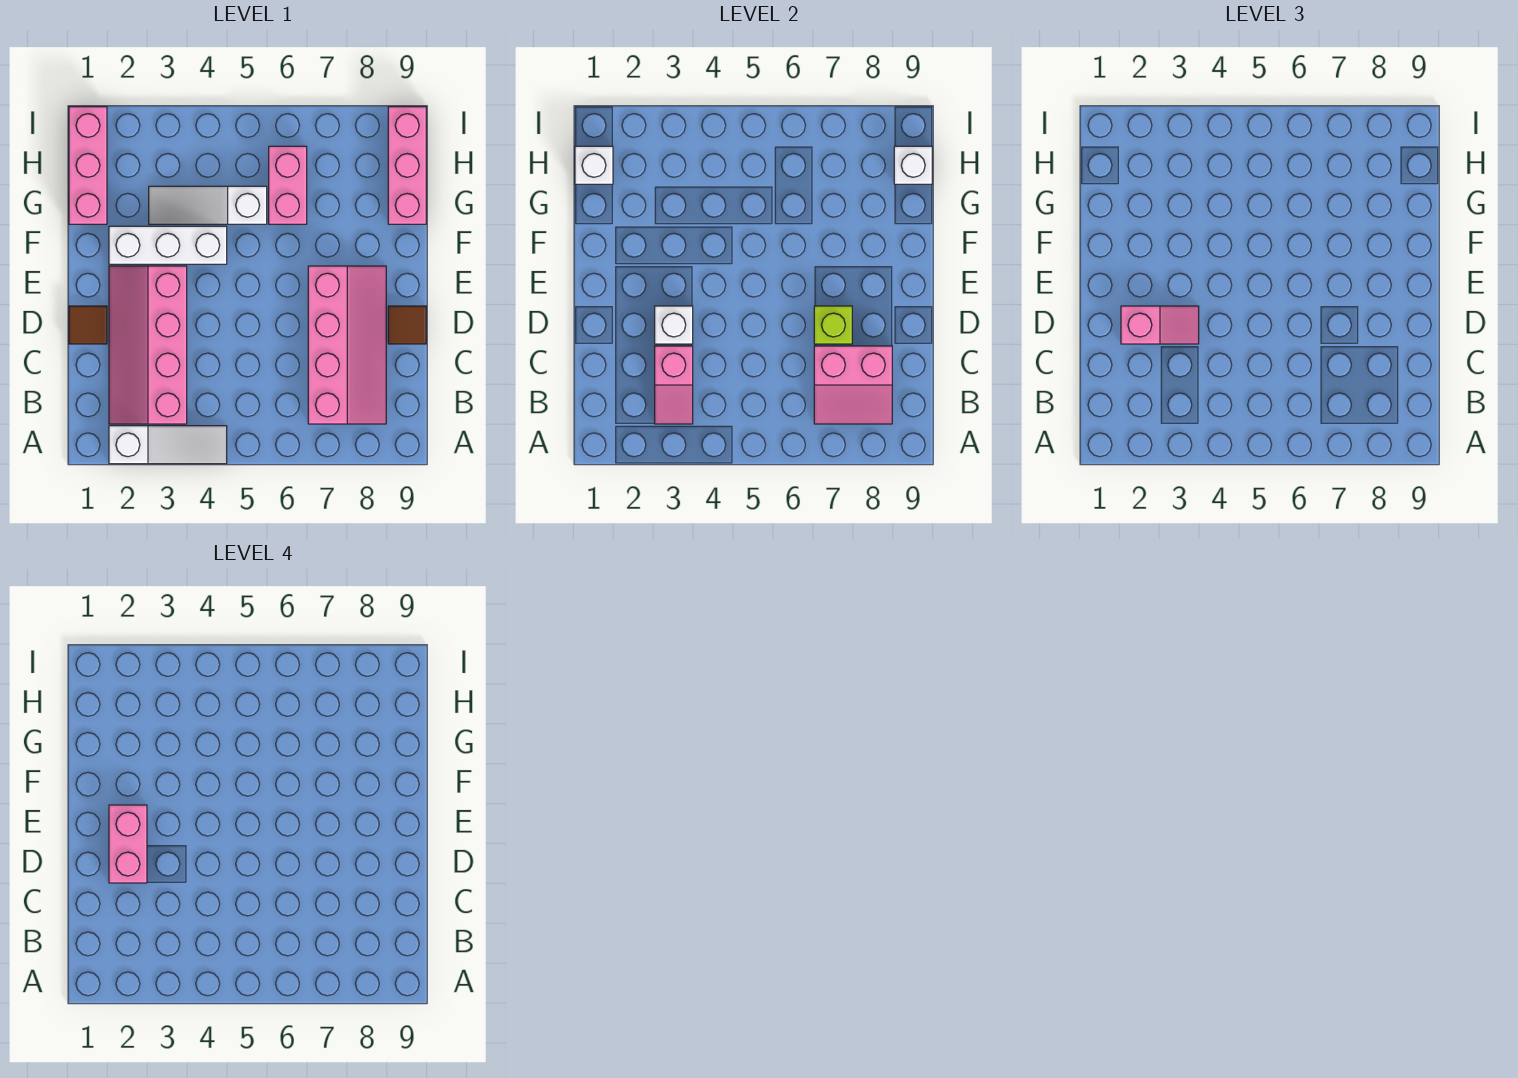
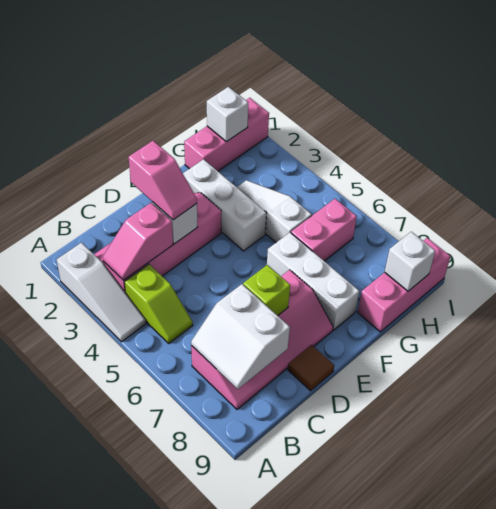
none -> lime 1x2 slope [125,264,193,343]
pink 2x2 slope [814,346,892,424] -> white 2x2 slope [191,284,290,389]
brown 1x1 tile [69,306,107,344] -> none
pink 1x2 brick [109,805,147,883] -> none
none -> white 1x3 brick [267,233,359,330]

